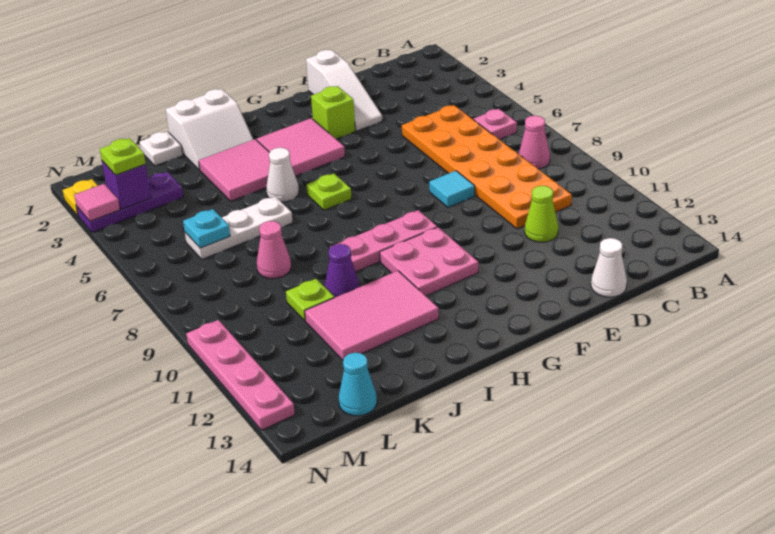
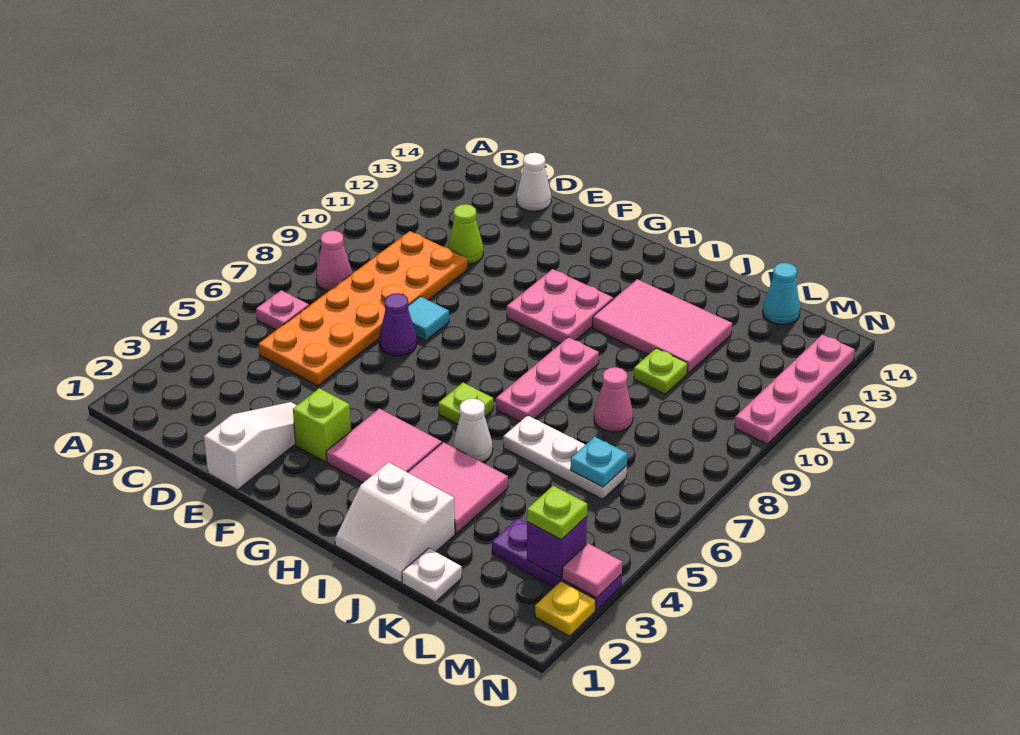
pink 1x3 plate [330,210,437,272] -> pink 1x3 plate turned to [496,337,599,422]
white 2x2 slope [166,89,253,170] -> white 2x2 slope turned to [335,462,455,582]
purple 1x1 cone [325,244,360,298] -> purple 1x1 cone moved to [379,293,417,356]

